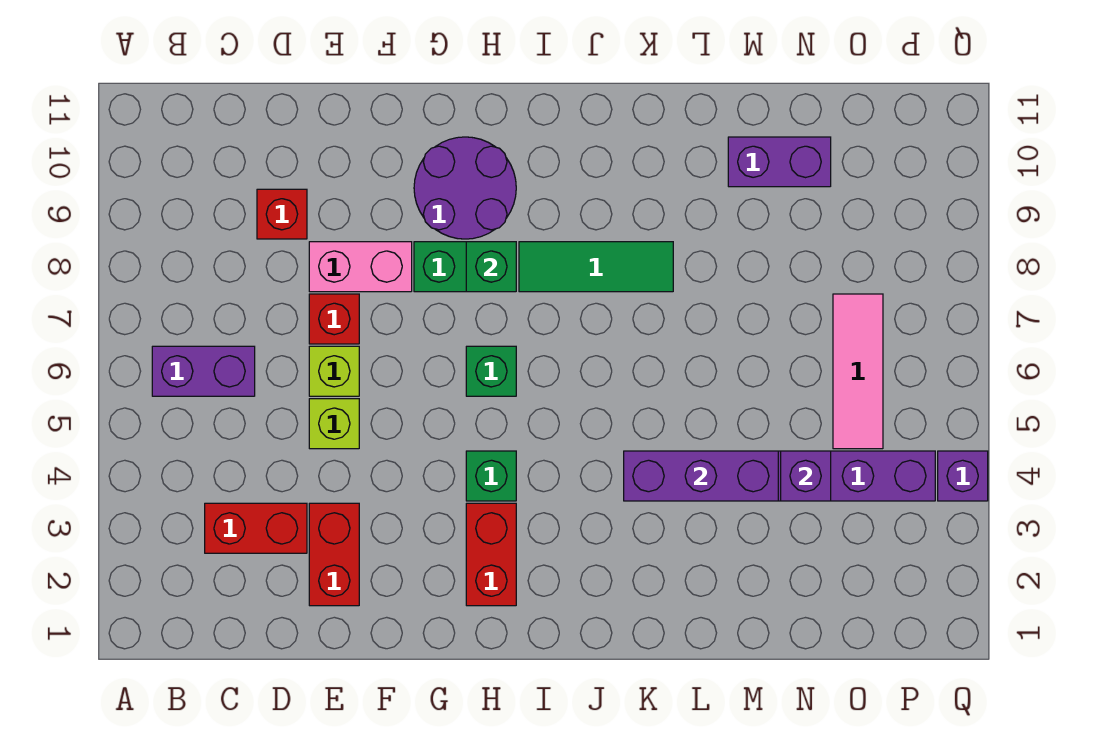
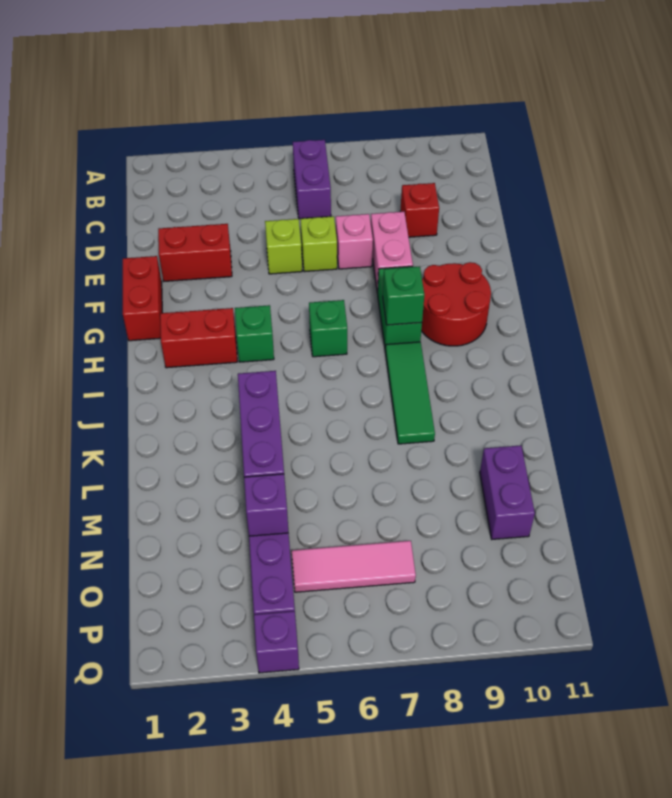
red 1x2 brick [205,503,307,553] -> red 1x2 brick moved to [123,256,162,341]
red 1x1 brick [309,294,359,344] -> pink 1x1 brick [336,214,373,269]
purple 2x2 round brick [414,137,516,239] -> red 2x2 round brick [421,262,491,346]

